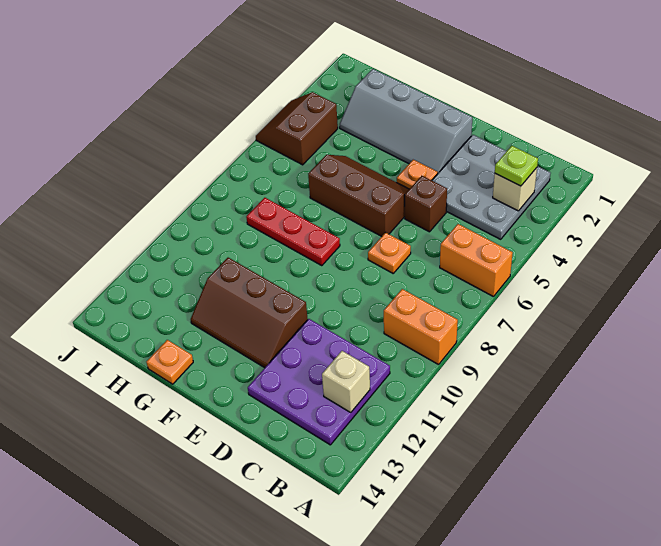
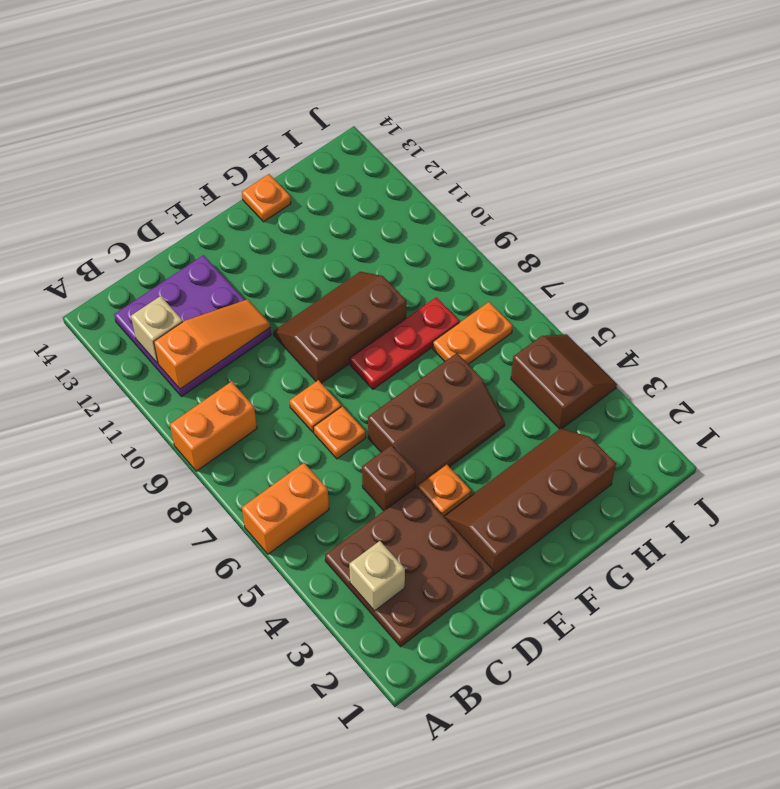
grey 3x3 plate [432,135,551,239] -> brown 3x3 plate [325,487,493,647]
lime 1x1 plate [495,146,538,186] -> none
none -> orange 1x3 slope [154,299,270,389]
none -> orange 1x1 plate [290,380,341,432]
grey 2x4 slope [340,69,472,173] -> brown 2x4 slope [444,428,616,575]
brown 2x3 slope [191,258,308,368] -> brown 2x3 slope moved to [273,272,406,383]
none -> orange 1x2 plate [433,302,513,364]

